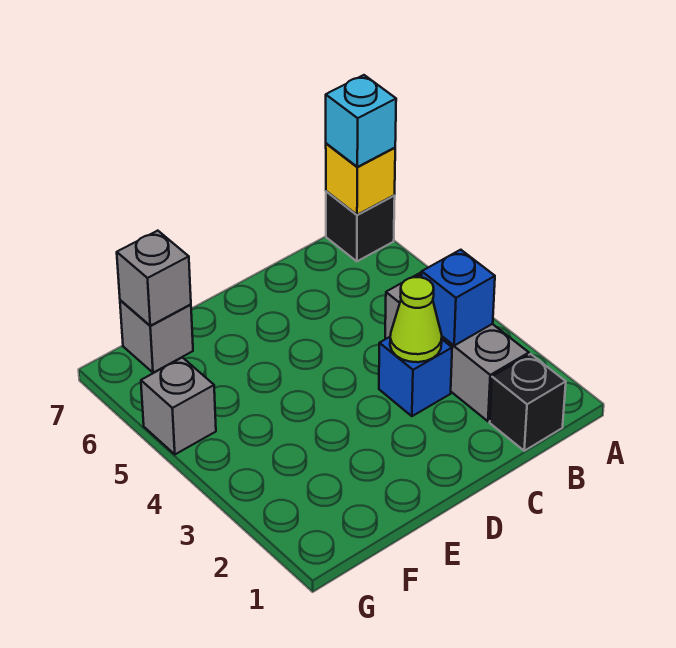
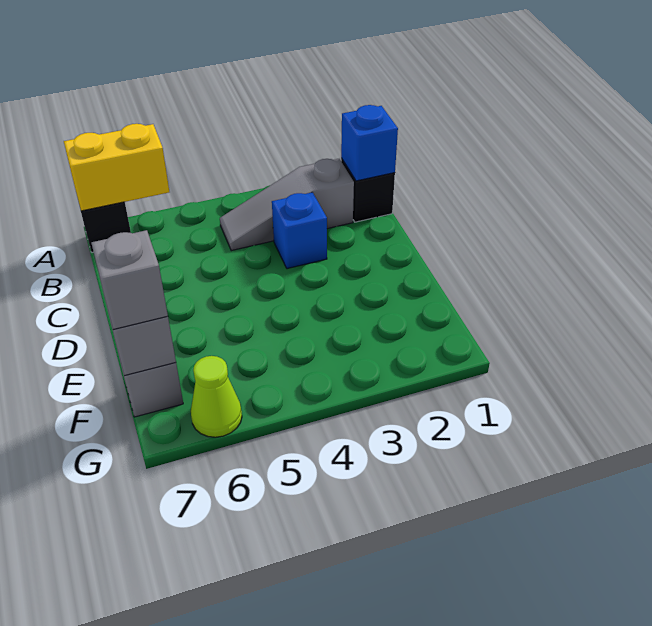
yellow 1x1 brick [326,143,395,215] -> yellow 1x2 brick [64,124,169,211]
cyan 1x1 brick [326,75,396,167] -> none
grey 1x3 brick [385,272,529,421] -> grey 1x3 slope [220,159,354,251]
blue 1x1 brick [422,250,495,345] -> blue 1x1 brick moved to [341,105,398,181]
lime 1x1 cone [390,277,442,362] -> lime 1x1 cone moved to [191,356,242,437]
grey 1x1 brick [141,357,216,454] -> grey 1x1 brick moved to [91,230,168,330]

